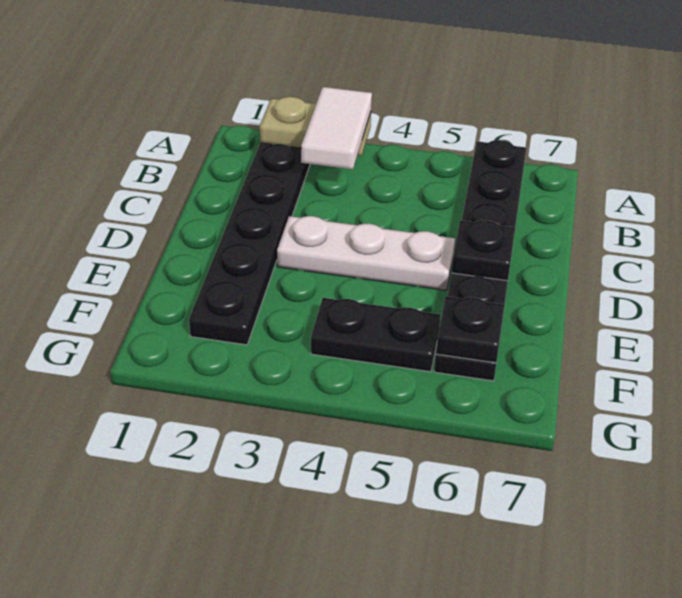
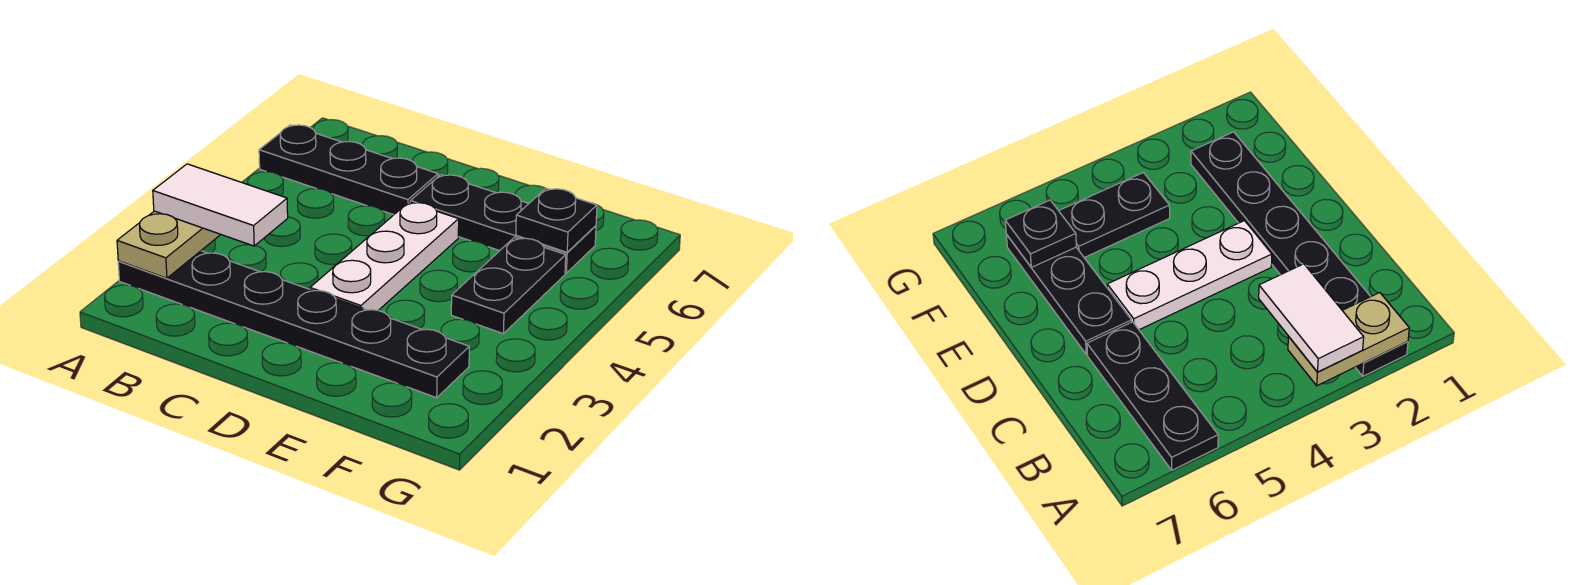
black 1x1 plate [451,220,515,281] -> none

